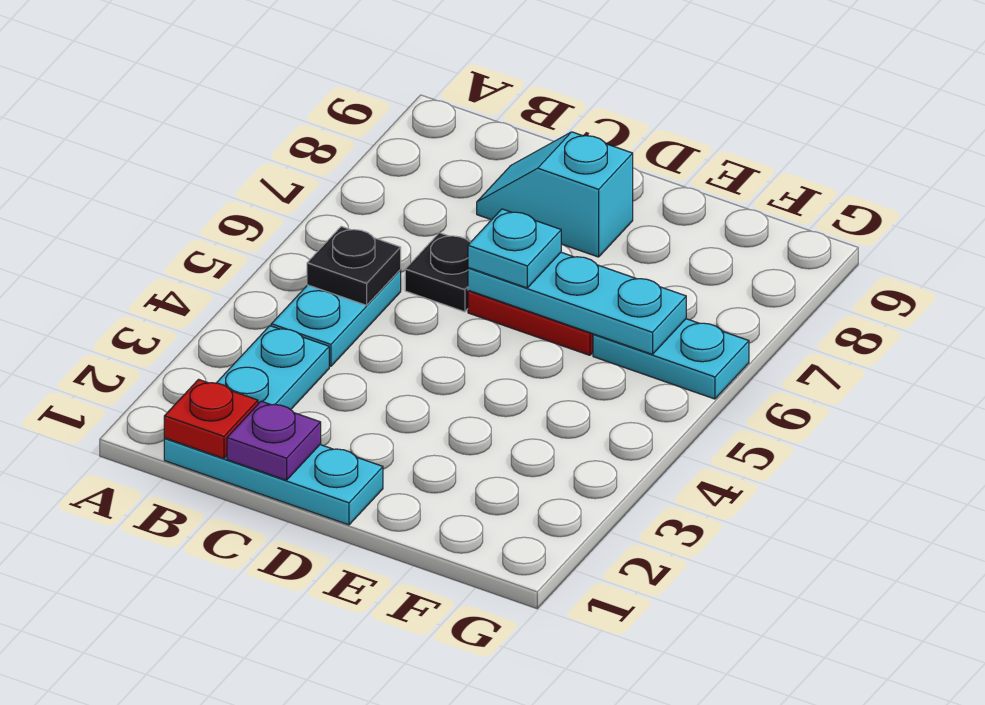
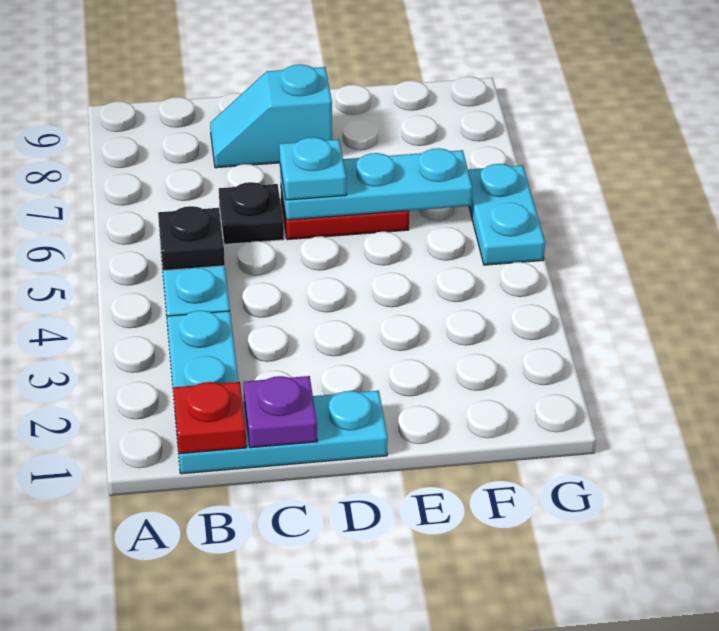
cyan 1x2 plate [593,319,749,399] -> cyan 1x2 plate turned to [468,164,545,265]

